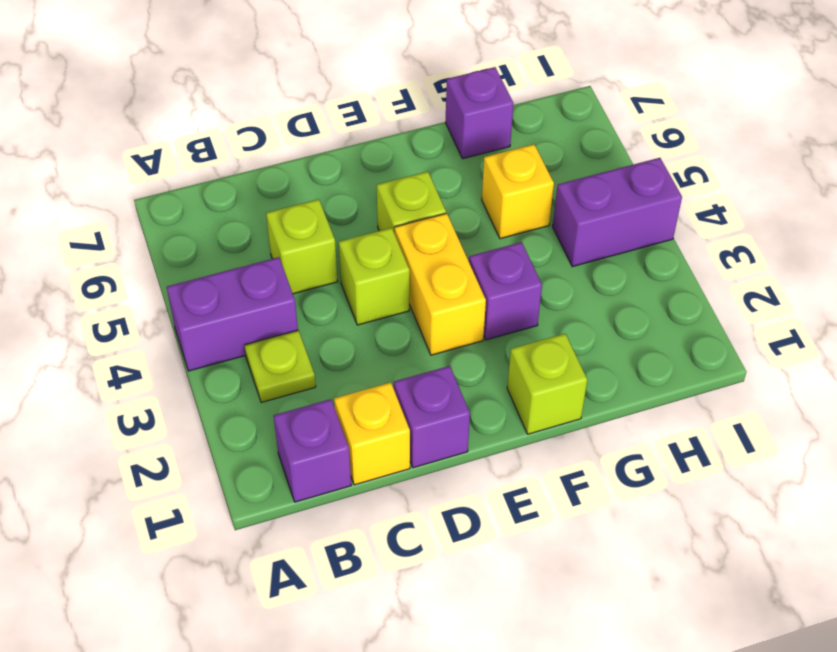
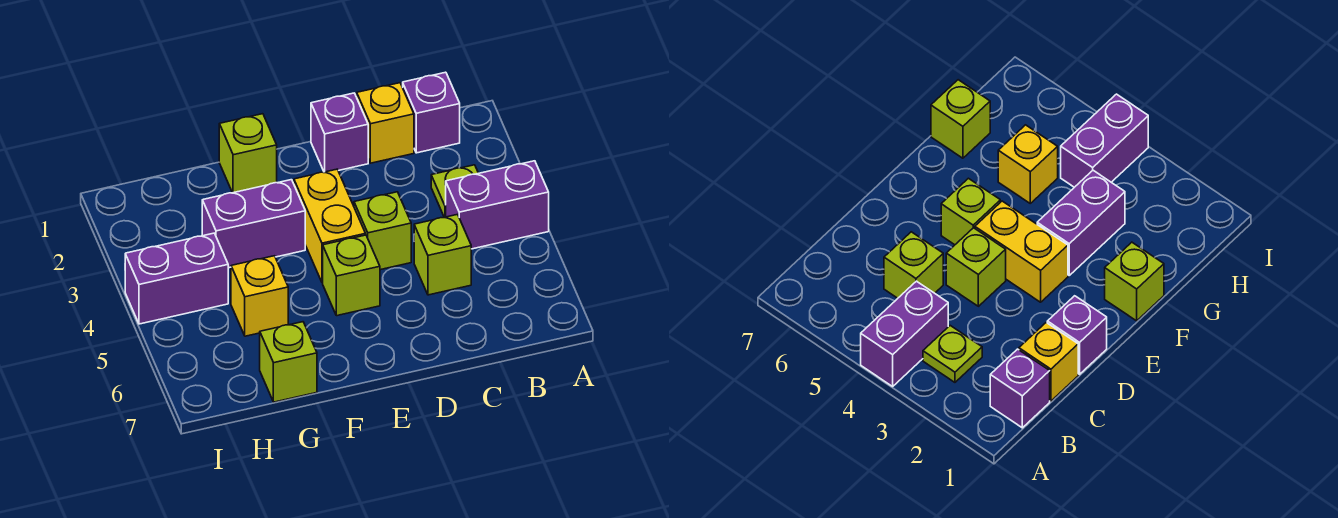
purple 1x1 brick [469,242,542,340] -> purple 1x2 brick [202,180,305,268]
purple 1x1 brick [446,67,514,159] -> lime 1x1 brick [260,322,317,402]

